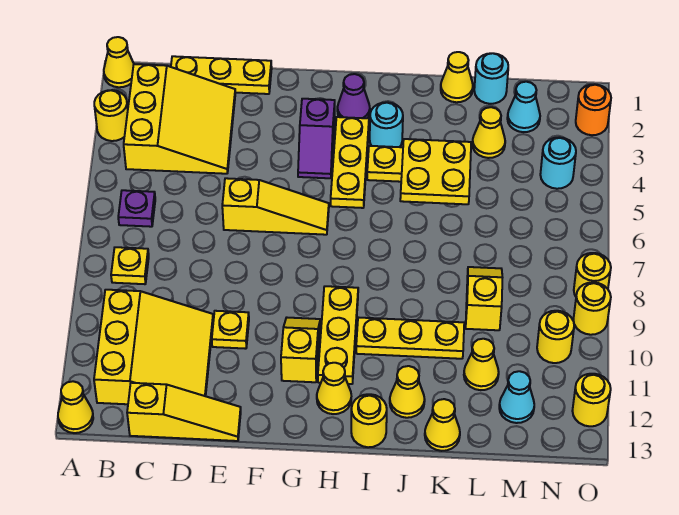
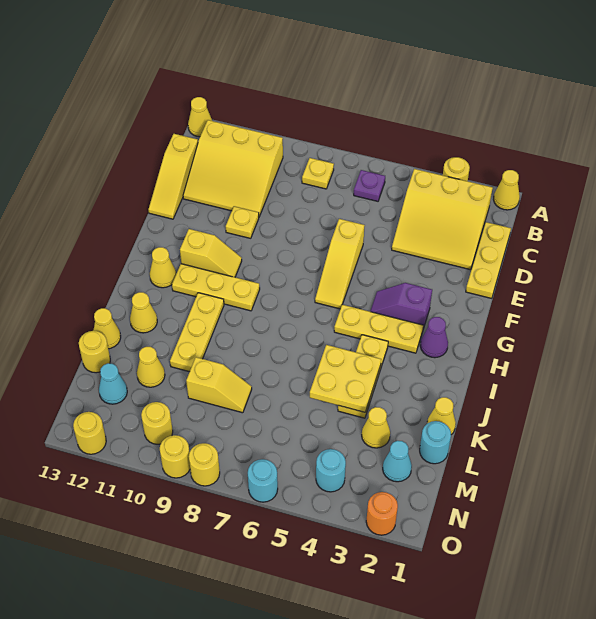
cyan 1x1 round brick [370,102,403,147] -> cyan 1x1 round brick moved to [248,459,278,502]
yellow 1x1 round brick [351,394,387,447] -> yellow 1x1 round brick moved to [79,331,110,373]

